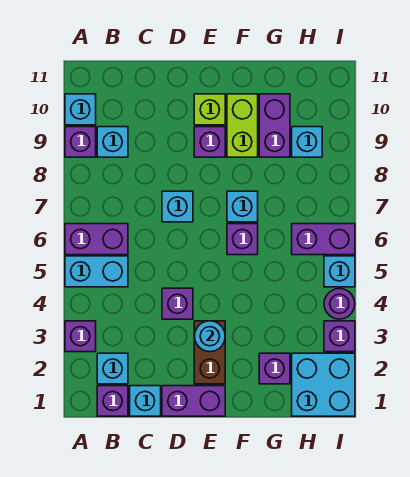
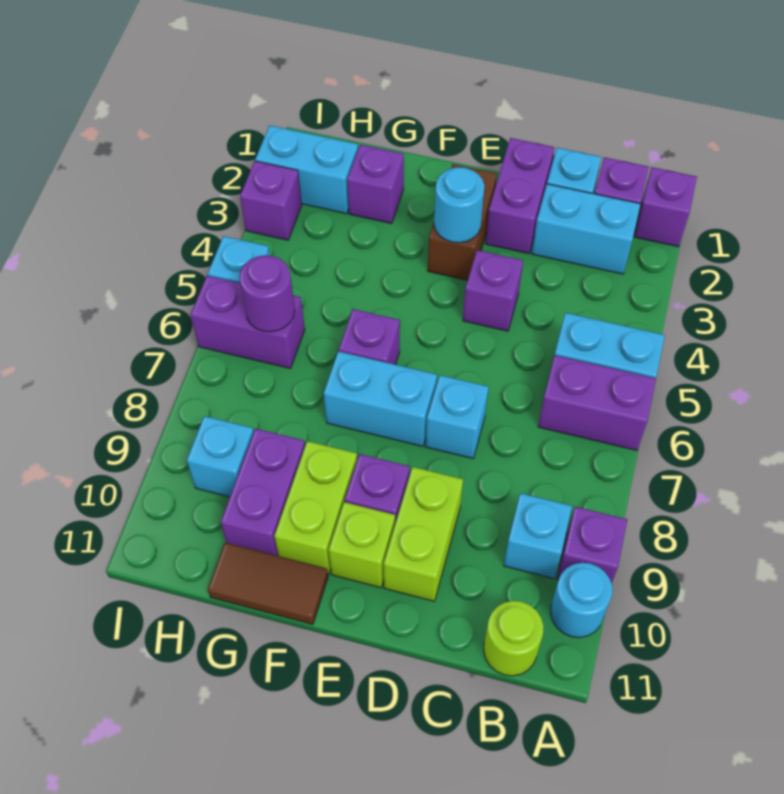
purple 1x1 brick [65,321,96,352] -> purple 1x1 brick moved to [634,167,697,247]
cyan 1x1 brick [65,94,96,125] -> cyan 1x1 round brick [551,563,612,638]
cyan 1x1 brick [97,353,128,384] -> cyan 1x2 brick [532,184,640,274]
none -> lime 1x1 round brick [484,601,544,676]
purple 1x2 brick [162,386,225,416] -> purple 1x2 brick turned to [485,138,554,254]
none -> lime 1x2 brick [384,467,463,601]
cyan 1x1 brick [227,191,258,222] -> cyan 1x2 brick [324,351,437,446]
none -> brown 1x2 tile [208,542,328,624]
cyan 2x2 brick [292,353,355,416] -> cyan 1x2 brick [255,125,358,214]
purple 1x1 round brick [324,289,355,319] -> purple 1x1 round brick moved to [239,255,295,332]

